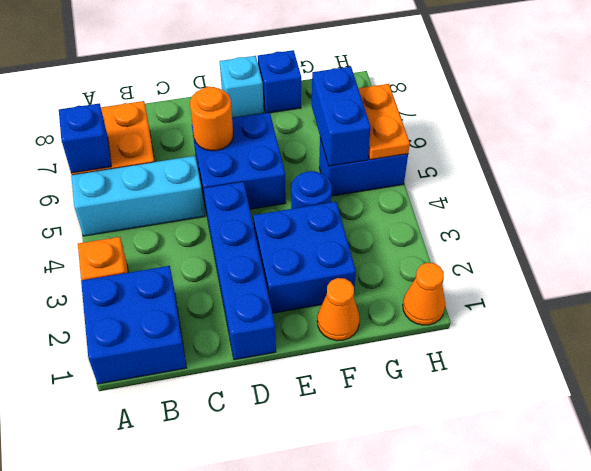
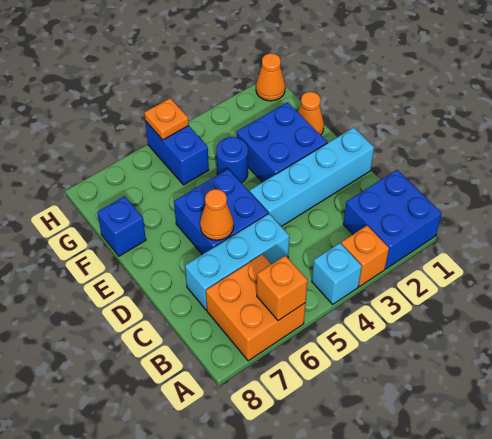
cyan 1x3 brick [71,156,205,236] -> cyan 1x3 brick turned to [185,214,289,310]
blue 1x1 brick [59,103,111,173] -> orange 1x1 brick [257,256,308,320]
blue 1x4 brick [204,182,276,360] -> cyan 1x4 brick [250,128,374,226]
orange 1x1 round brick [190,87,233,151] -> orange 1x1 cone [200,189,234,240]
cyan 1x1 brick [219,56,264,118] -> cyan 1x1 brick moved to [312,243,362,304]
blue 1x2 brick [312,67,371,166] -> none
orange 1x2 plate [358,84,410,160] -> orange 1x1 plate [144,98,189,140]

